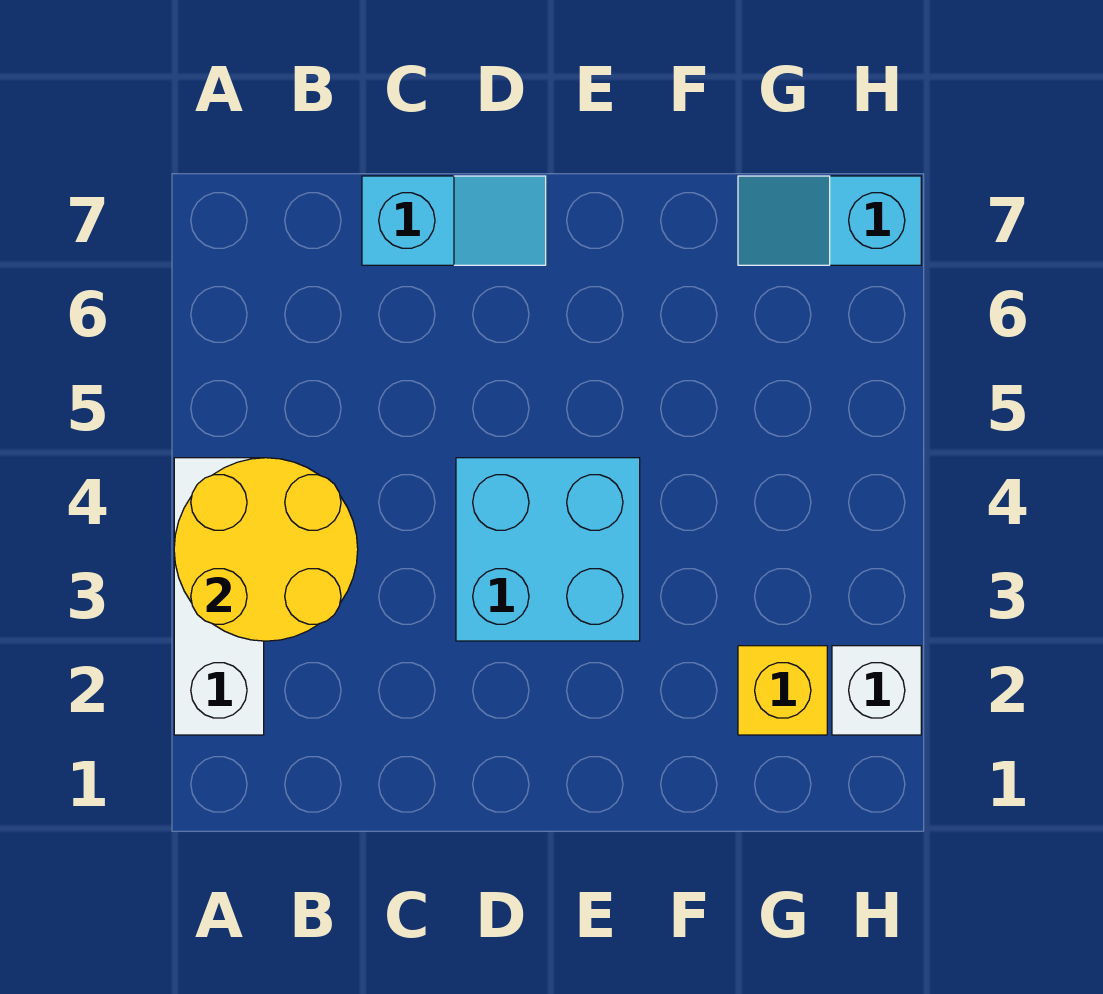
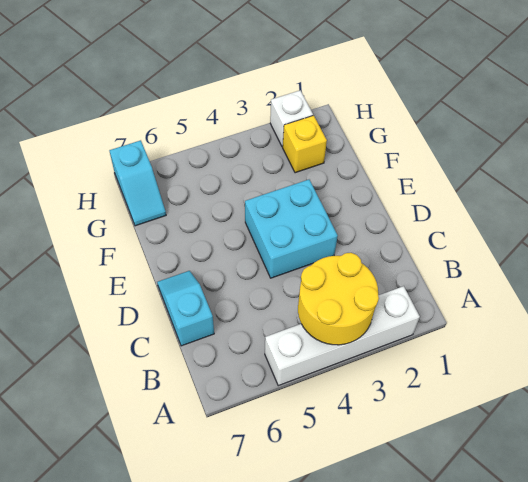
white 1x3 brick [174,458,264,735] -> white 1x4 brick [265,286,420,386]

